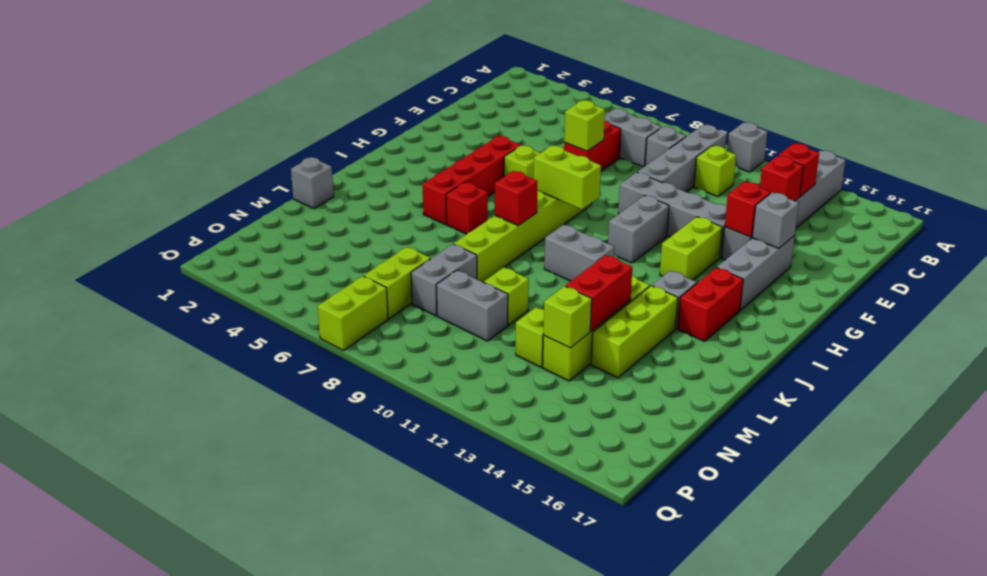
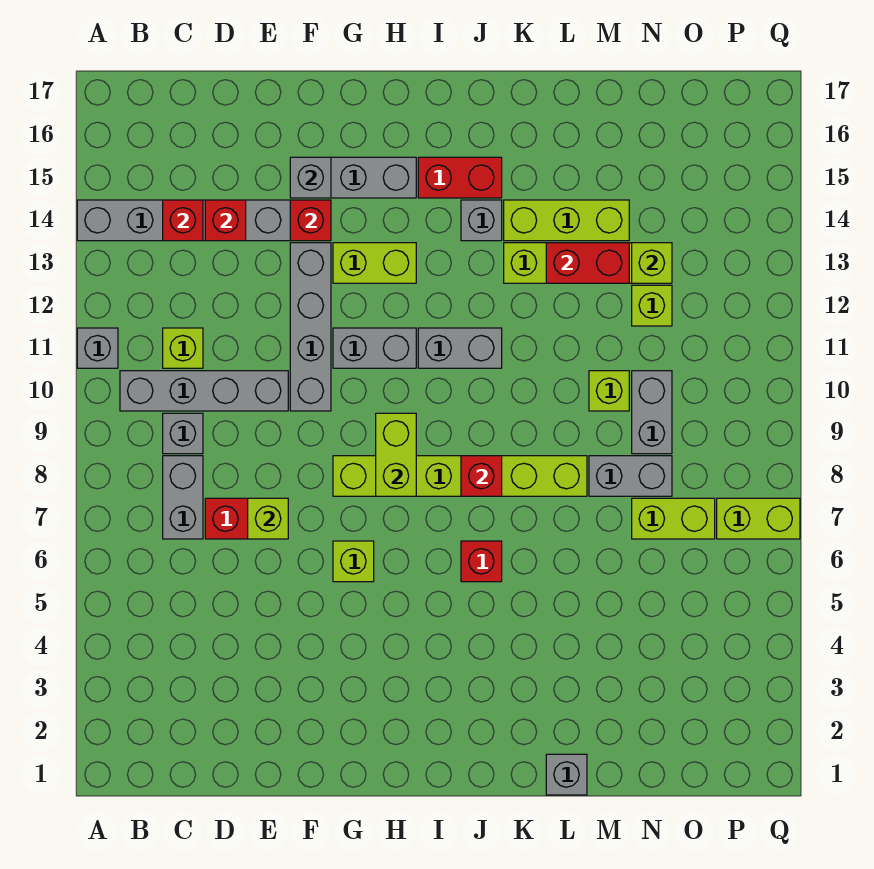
red 1x4 brick [423,136,521,224] -> none
grey 1x2 brick [544,225,614,281] -> grey 1x2 brick turned to [418,328,502,368]

